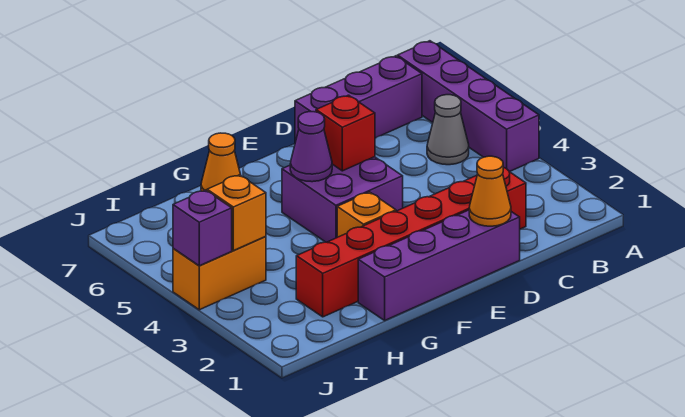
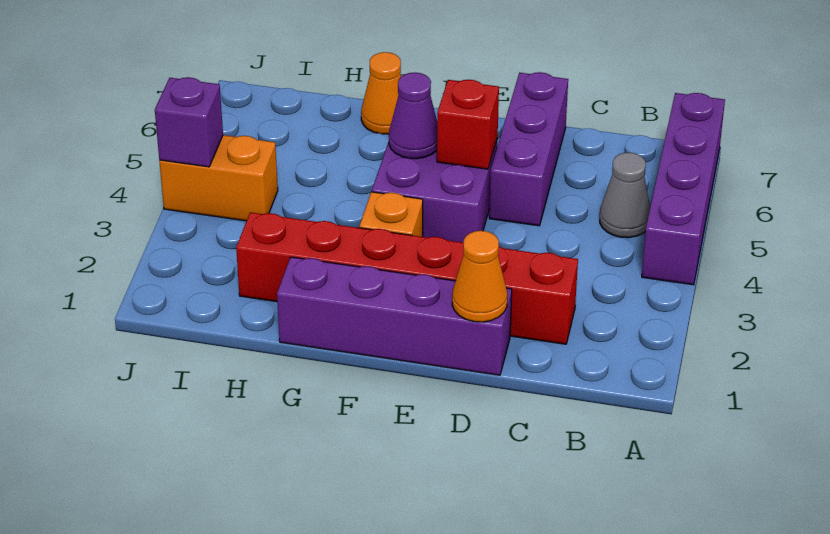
purple 1x3 brick [295,56,422,142] -> purple 1x3 brick turned to [489,72,568,226]
orange 1x1 brick [207,175,266,251] -> none

